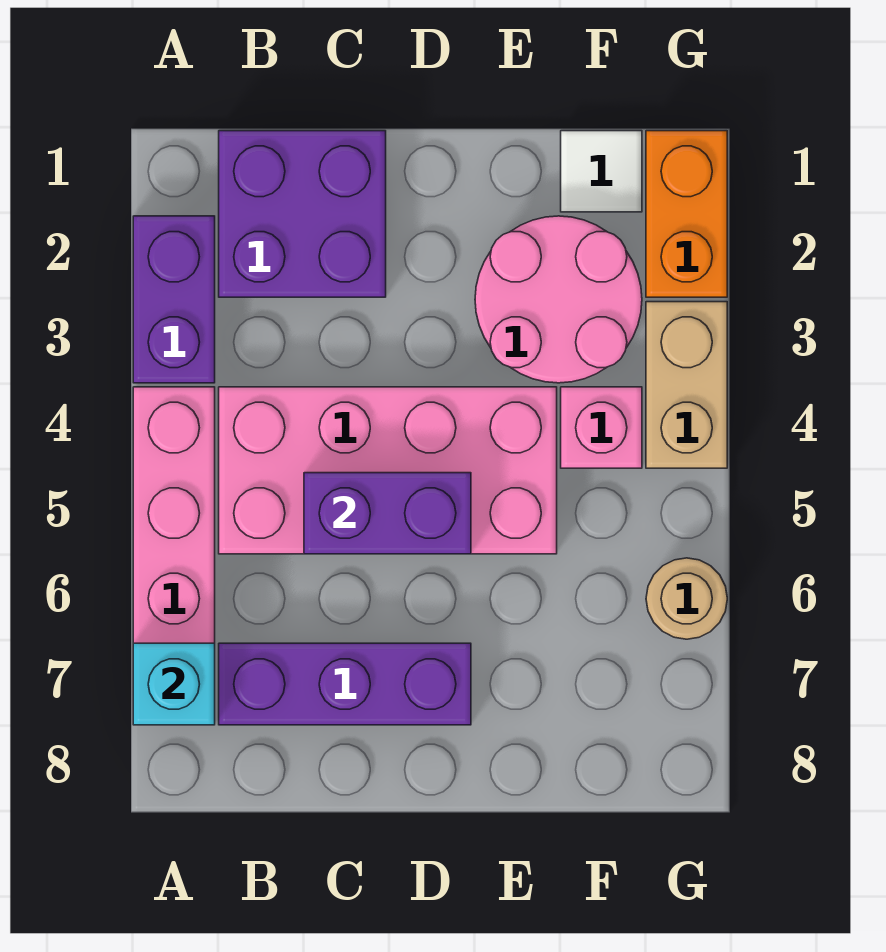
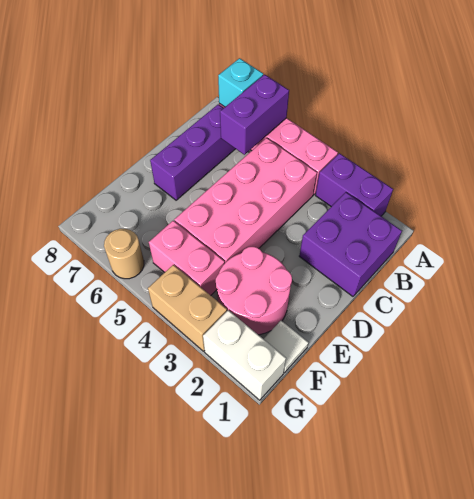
purple 1x2 brick [304,473,471,554] -> purple 1x2 brick moved to [220,74,289,155]
pink 1x1 brick [561,387,642,468] -> pink 1x2 brick [149,221,225,295]
orange 1x2 brick [646,131,727,297] -> white 1x2 brick [203,310,286,400]

